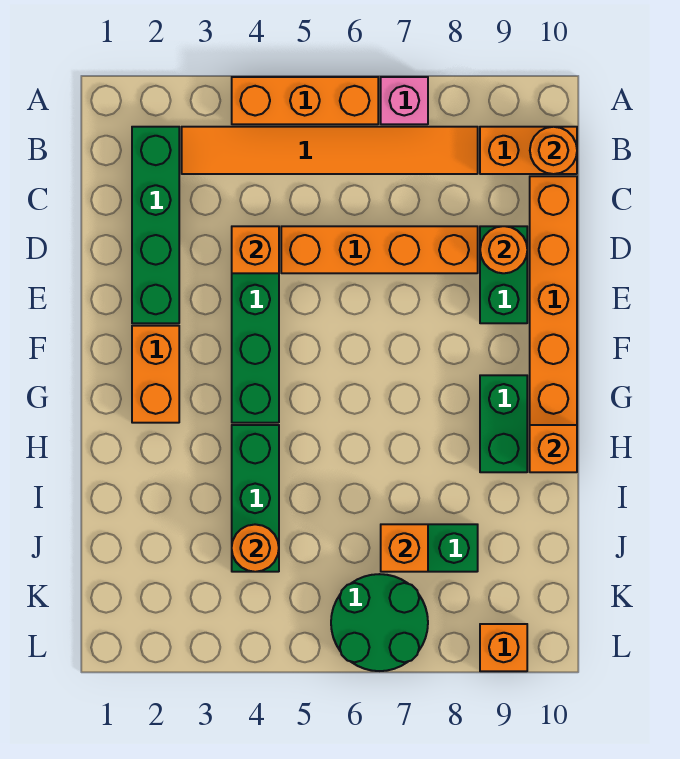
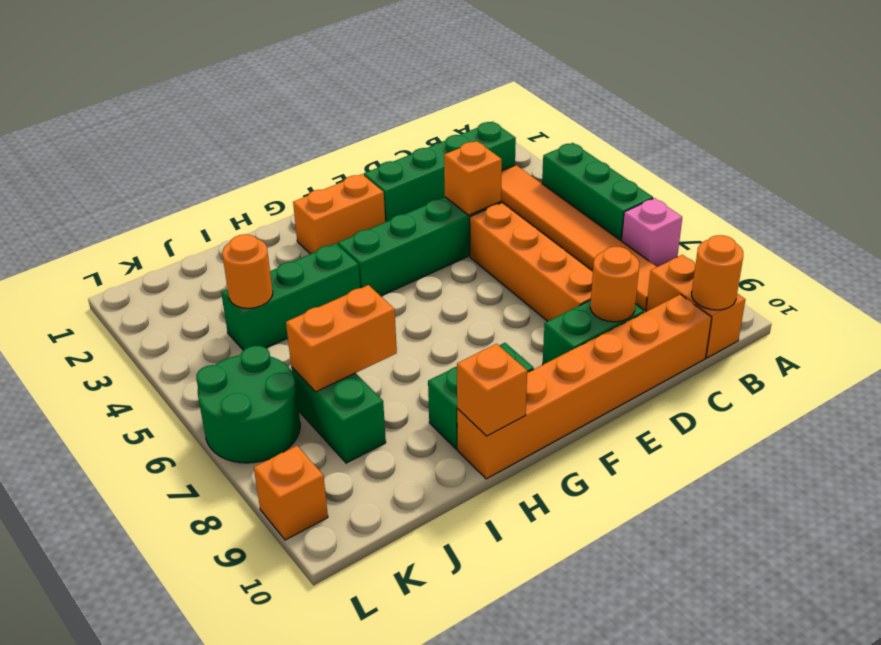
orange 1x3 brick [232,77,378,124] -> green 1x3 brick [542,143,653,241]
orange 1x1 brick [381,524,428,572] -> orange 1x2 brick [286,285,397,392]

